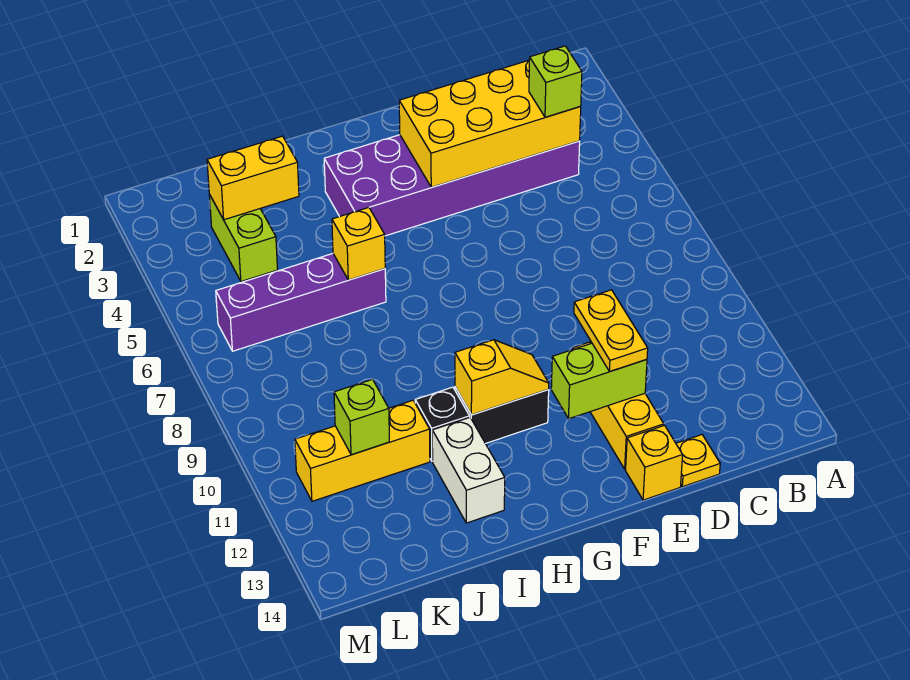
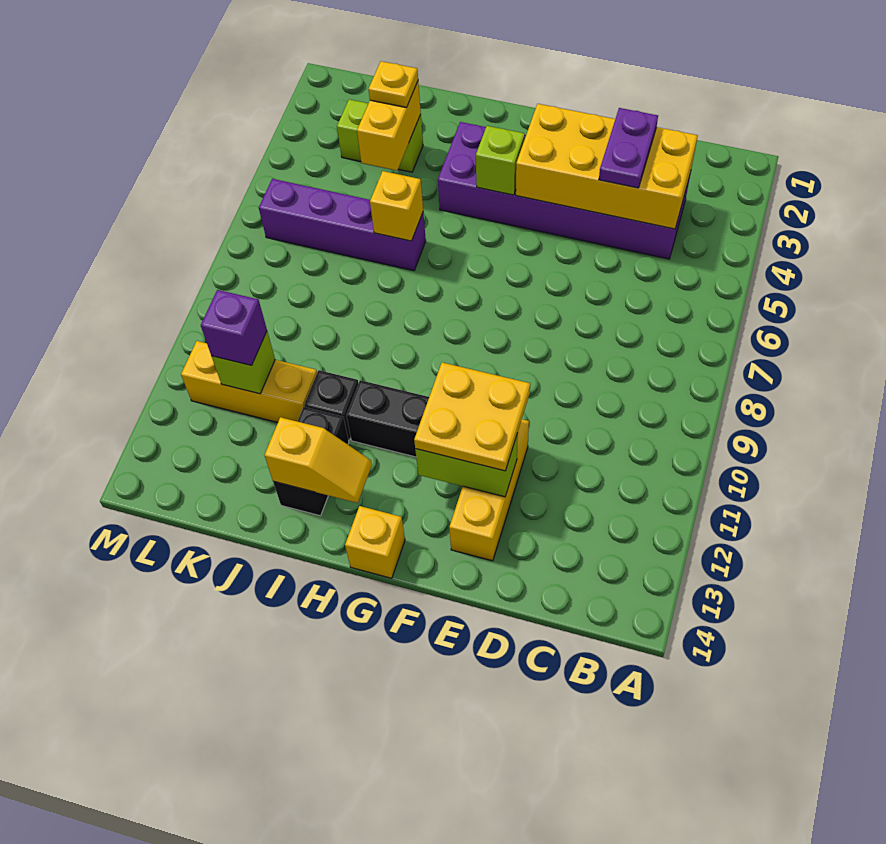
lime 1x1 brick [529,46,582,117] -> lime 1x1 brick moved to [476,126,525,195]
none -> purple 1x2 plate [599,108,658,188]
yellow 1x1 plate [676,435,720,487] -> yellow 1x1 plate moved to [368,61,418,108]
yellow 1x2 plate [574,290,648,371] -> yellow 2x2 plate [414,362,530,471]
yellow 1x1 brick [626,425,683,500] -> yellow 1x1 brick moved to [345,506,405,578]
yellow 1x2 slope [455,340,549,415] -> yellow 1x2 slope moved to [265,417,372,503]
white 1x2 brick [432,418,505,523] -> black 1x2 brick [273,407,349,516]
yellow 1x2 brick [207,136,299,220] -> yellow 1x2 brick turned to [357,82,421,170]
lime 1x2 brick [209,194,278,282] -> lime 1x2 brick turned to [337,99,423,172]
none -> purple 1x1 brick [201,290,267,365]

